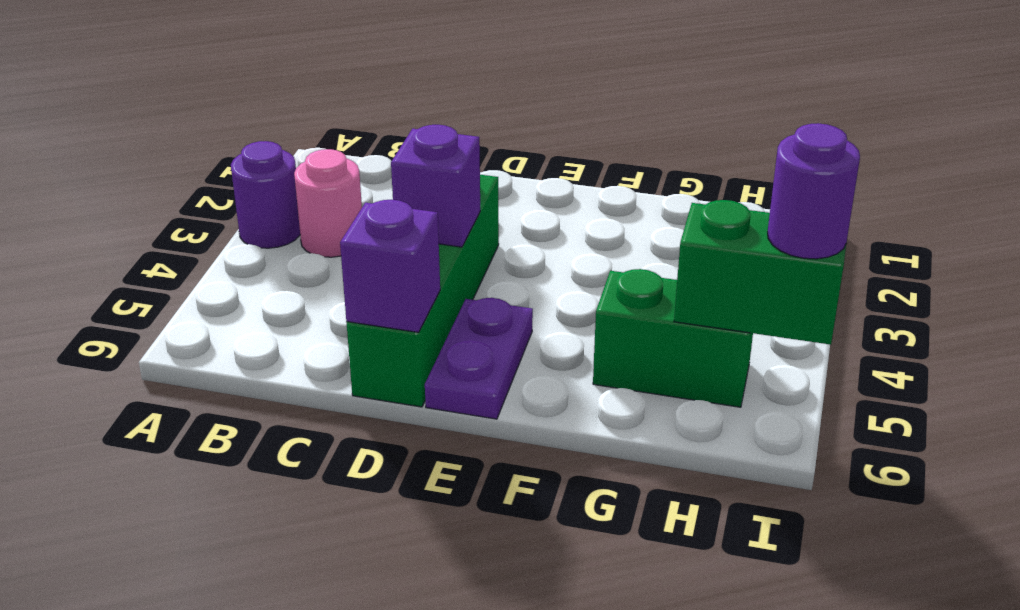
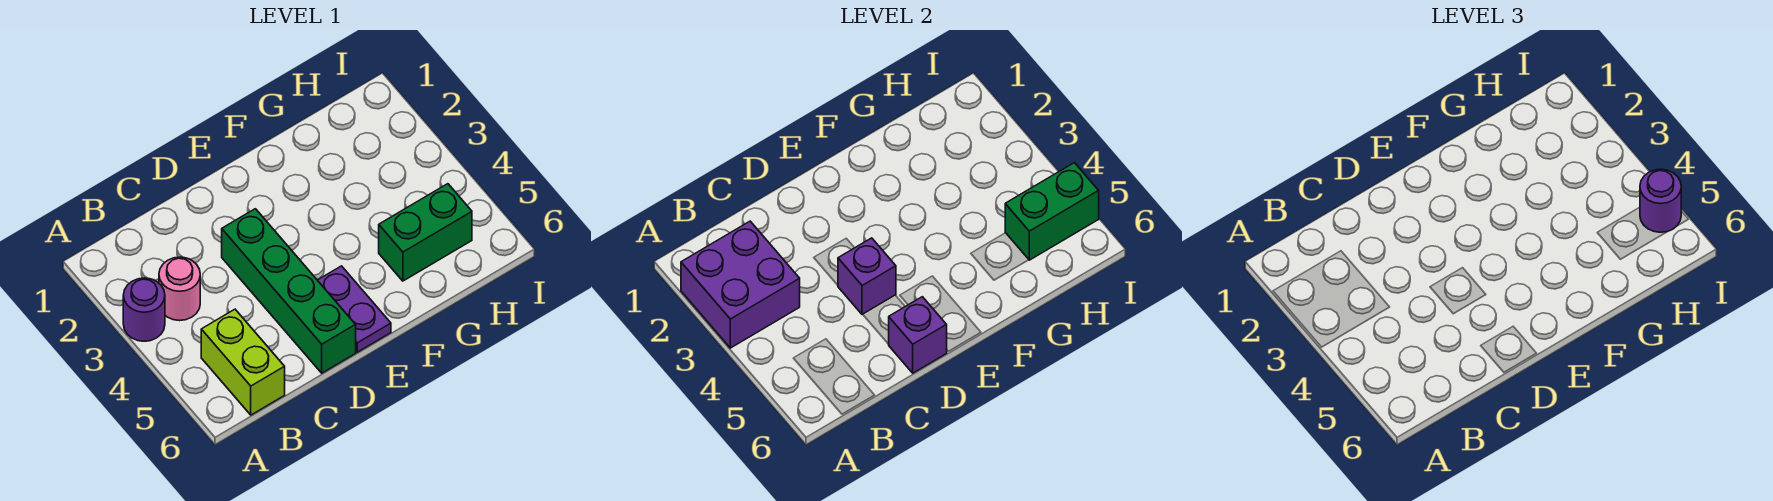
none -> purple 2x2 brick [681,221,800,348]
none -> lime 1x2 brick [201,309,285,415]

